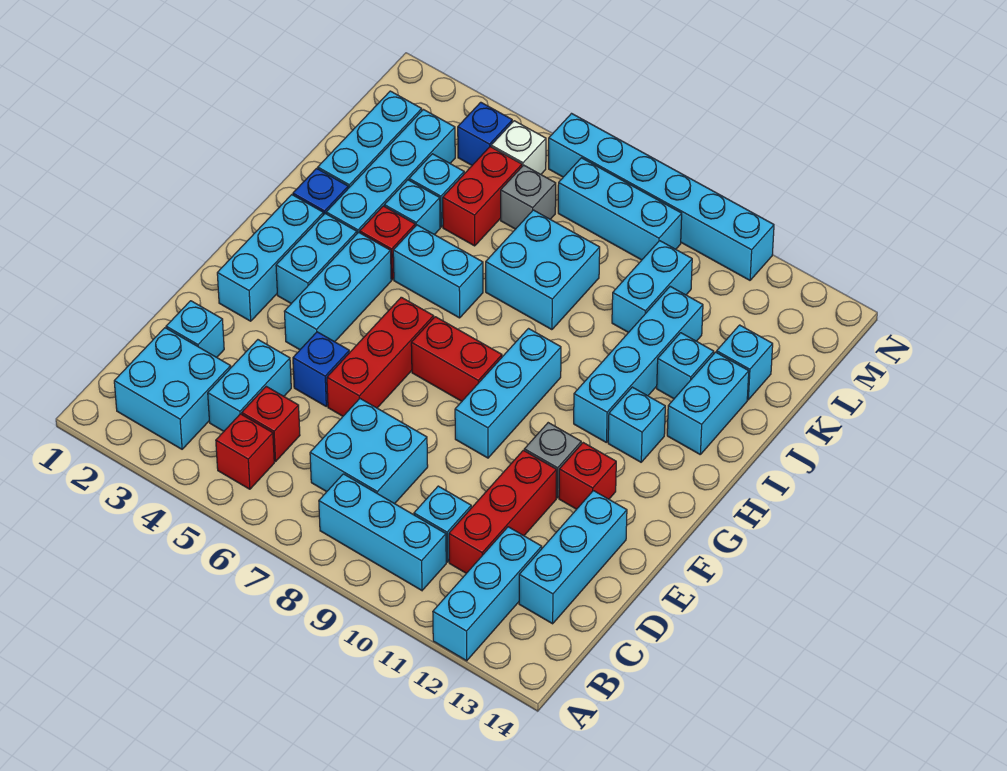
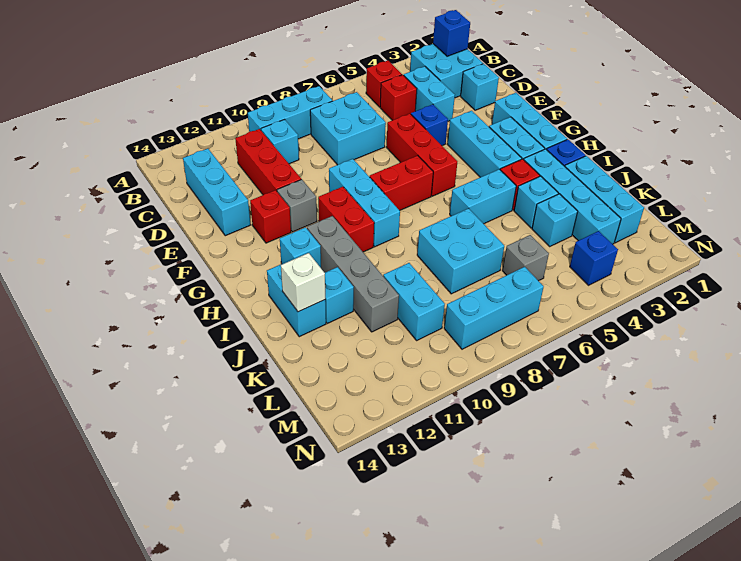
cyan 1x3 brick [433,527,542,661] -> none
none -> blue 1x1 brick [433,10,470,56]
cyan 1x4 brick [574,286,703,443] -> grey 1x4 brick [307,216,399,332]
red 1x2 brick [443,147,522,246] -> red 1x2 brick moved to [318,187,374,252]
cyan 1x1 brick [717,325,773,400] -> none
white 1x1 brick [491,121,546,174] -> white 1x1 brick moved to [281,253,325,312]
cyan 1x6 brick [549,114,774,280] -> none

